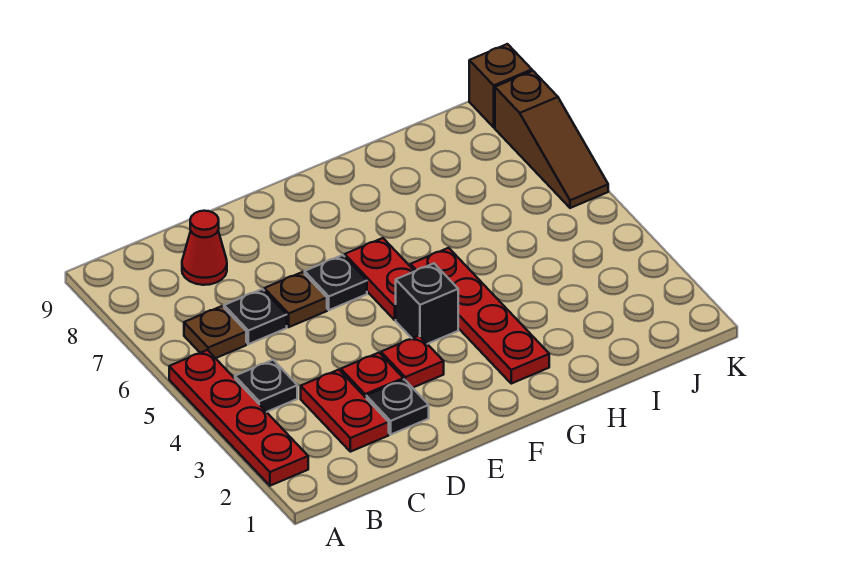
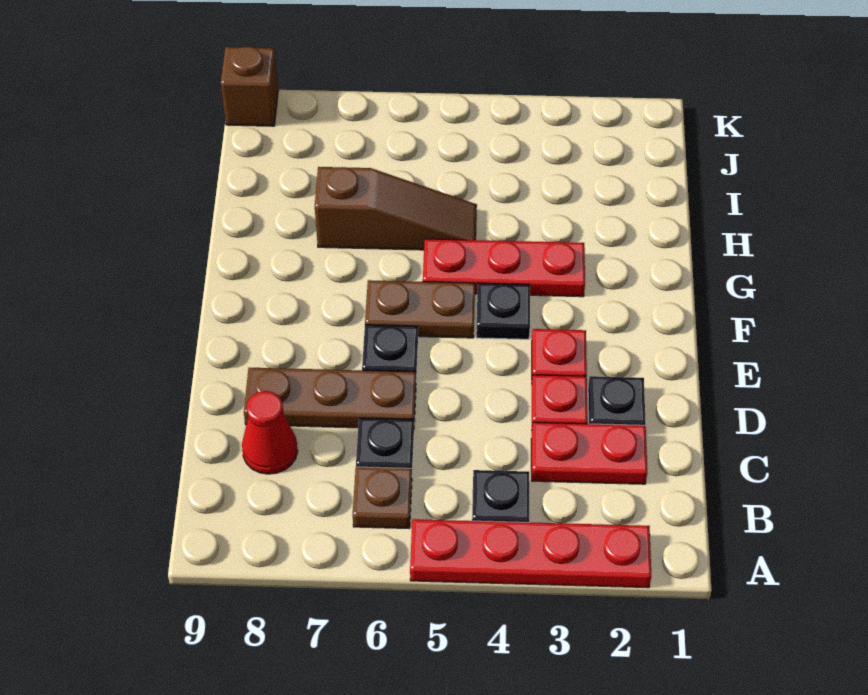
brown 1x1 plate [264,272,327,327] -> brown 1x3 plate [244,368,416,428]
black 1x1 brick [396,263,458,344] -> black 1x1 plate [476,283,530,339]
red 1x2 plate [345,238,414,320] -> brown 1x2 plate [365,280,475,338]
red 1x4 plate [410,248,549,384] -> red 1x3 plate [423,239,585,297]
brown 1x3 slope [495,71,608,208] -> brown 1x3 slope moved to [315,167,477,250]

